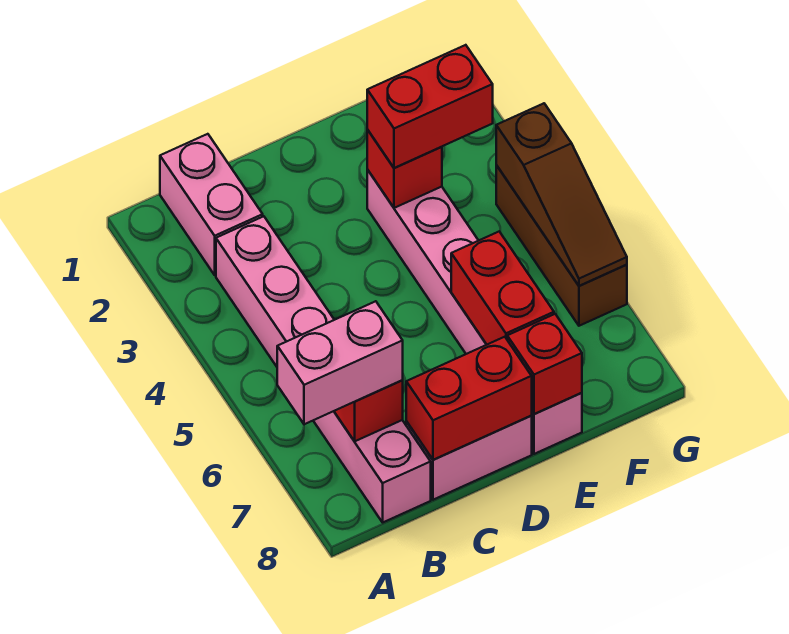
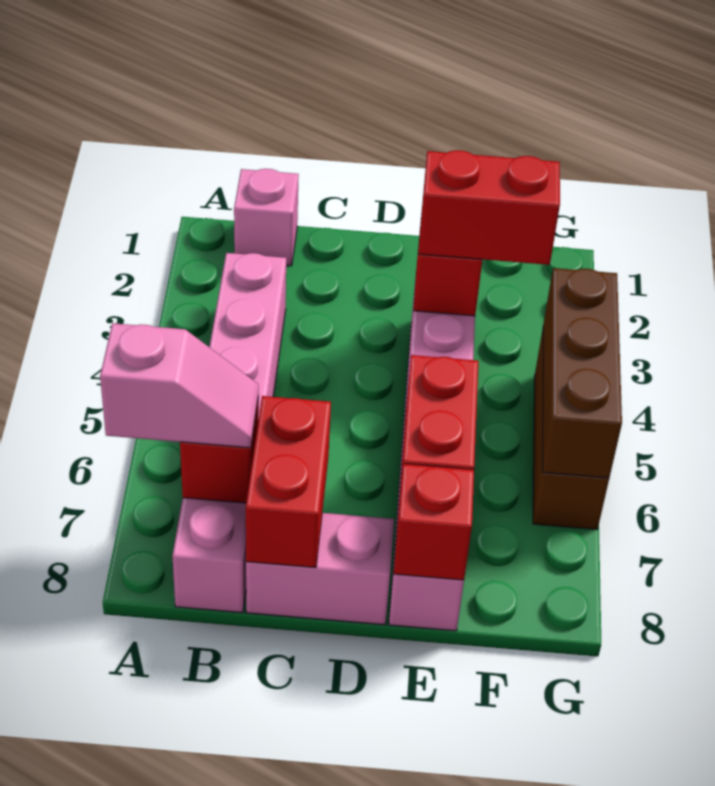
pink 1x2 brick [277,301,403,424] -> pink 1x2 slope [100,323,259,448]
pink 1x2 brick [160,134,263,275] -> pink 1x1 brick [234,169,299,266]
red 1x2 brick [406,337,532,460] -> red 1x2 brick turned to [246,396,331,568]
brown 1x3 slope [496,103,627,286] -> brown 1x3 brick [543,268,622,478]

